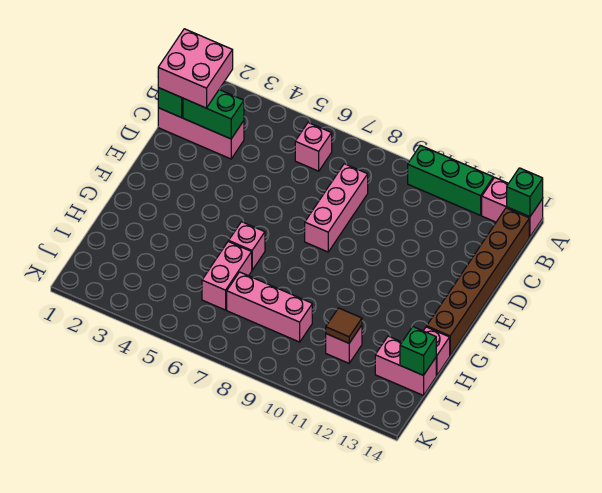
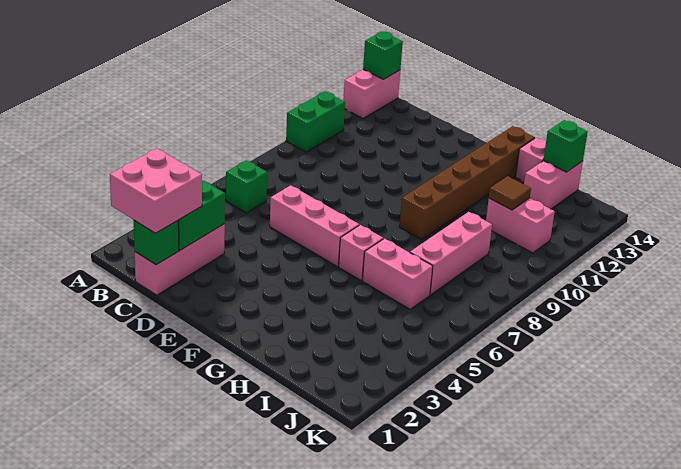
green 1x3 brick [408,145,493,215] -> green 1x2 brick [286,91,345,152]
pink 1x1 brick [295,123,332,171] -> green 1x1 brick [226,160,267,213]
brown 1x6 brick [427,208,529,355] -> brown 1x6 brick turned to [399,126,535,239]
pink 1x3 brick [305,164,368,252] -> pink 1x3 brick moved to [270,185,359,267]
pink 1x1 brick [326,325,362,363] -> pink 1x2 brick [486,198,555,253]

